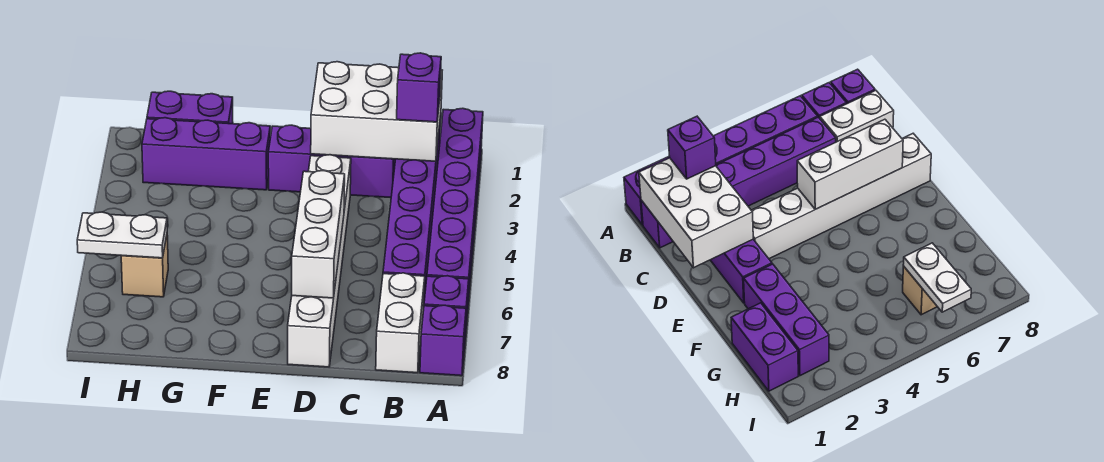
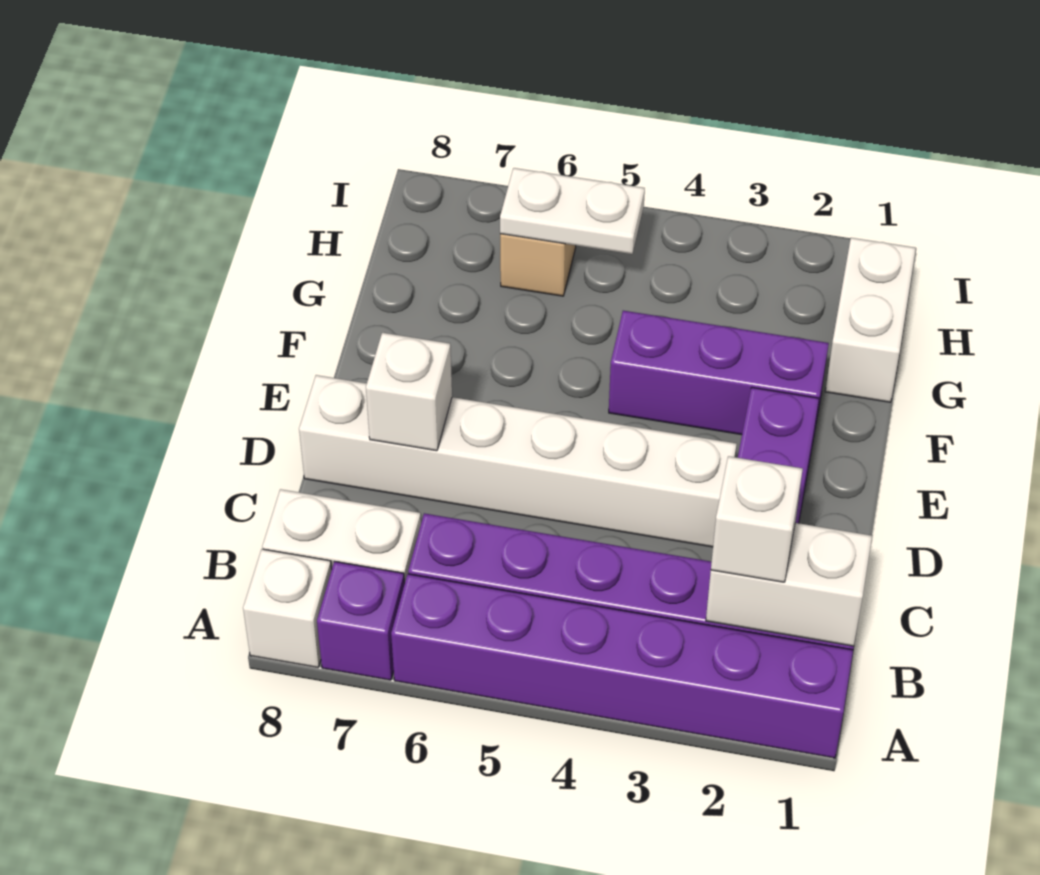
purple 1x1 brick [420,305,466,376] -> white 1x1 brick [243,549,332,668]
white 2x3 brick [311,62,442,161] -> white 1x2 brick [706,523,872,646]
purple 1x1 brick [397,53,441,122] -> white 1x1 brick [711,456,803,582]
white 1x3 brick [292,171,345,298] -> white 1x1 brick [366,333,452,451]
purple 1x3 brick [142,118,270,190] -> purple 1x3 brick turned to [609,311,829,439]
purple 1x2 brick [147,91,233,124] -> white 1x2 brick [825,238,916,402]
white 1x2 plate [77,212,167,258] -> white 1x2 plate turned to [500,168,645,254]

